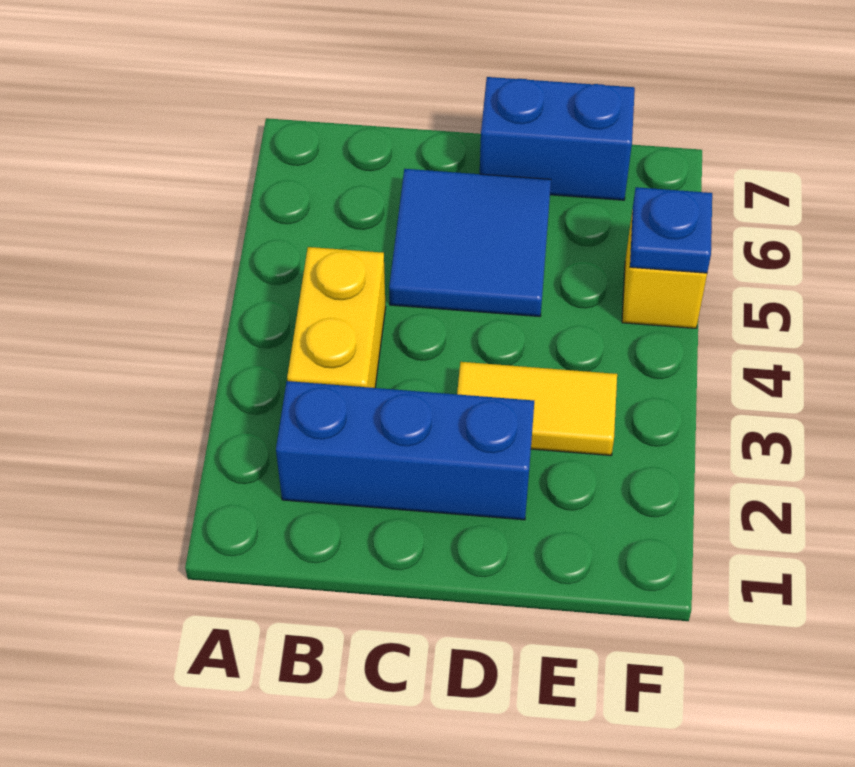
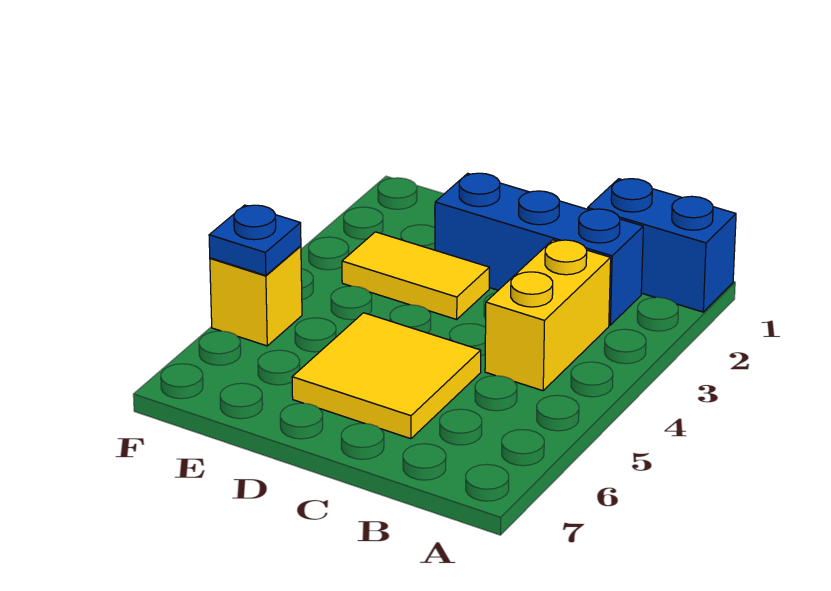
blue 2x2 tile [389,169,551,317] -> yellow 2x2 tile [292,313,481,439]
blue 1x2 brick [480,77,635,200] -> blue 1x2 brick moved to [588,179,736,312]

